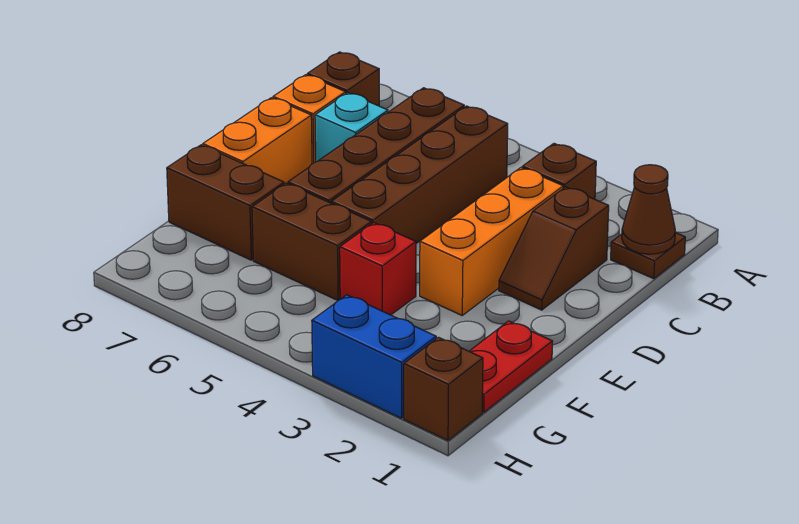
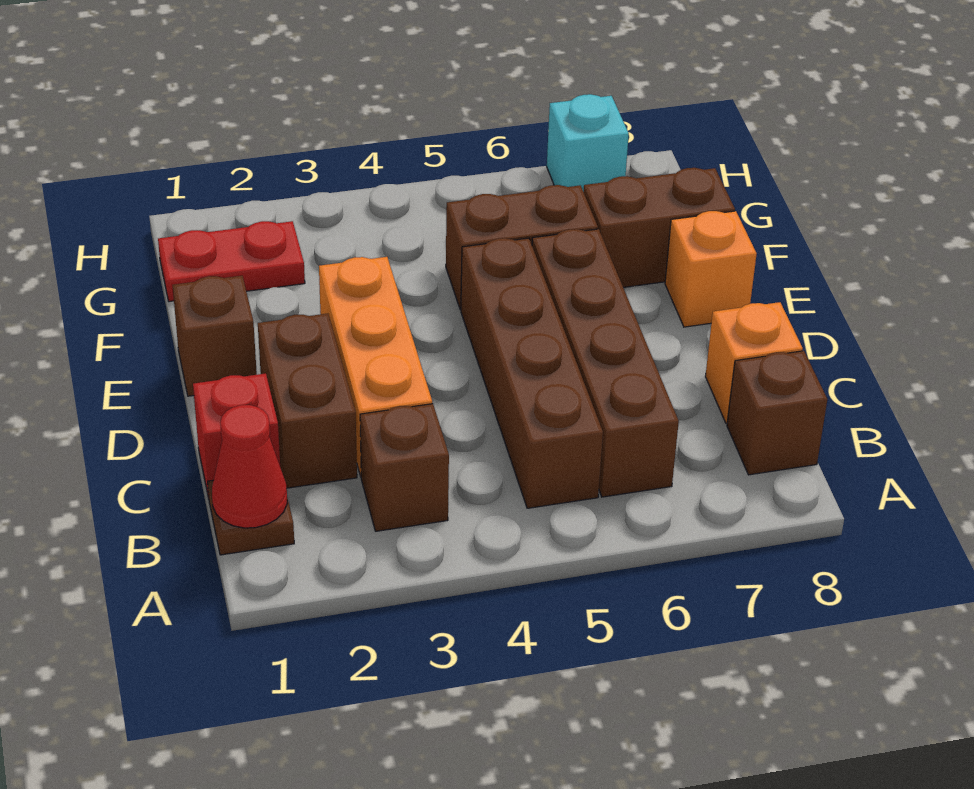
brown 1x1 cone [622,165,675,254] -> red 1x1 cone [212,405,287,528]
brown 1x2 slope [499,187,609,310] -> brown 1x2 brick [258,314,357,488]
cyan 1x1 brick [315,93,388,162] -> cyan 1x1 brick moved to [547,94,629,192]
orange 1x2 brick [203,98,312,184] -> orange 1x1 brick [665,211,757,327]
red 1x2 plate [469,321,553,412] -> red 1x2 plate turned to [158,221,305,302]
red 1x1 brick [340,223,416,315] -> red 1x1 brick moved to [193,373,280,498]
brown 1x1 brick [404,337,483,440] -> brown 1x1 brick moved to [173,276,257,396]
blue 1x2 brick [312,295,436,418] -> none

